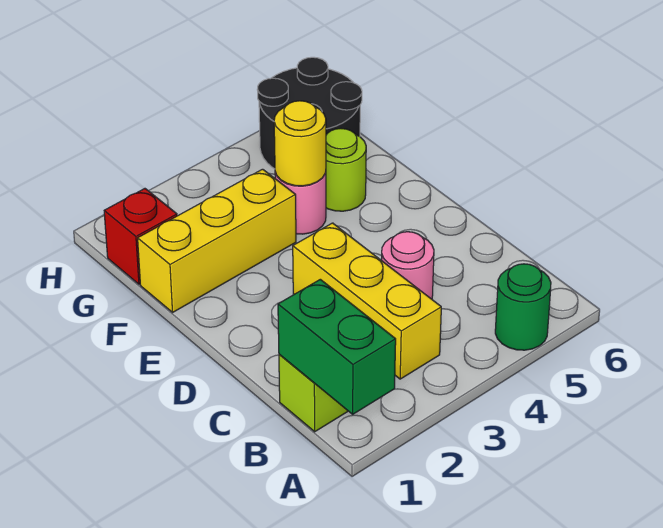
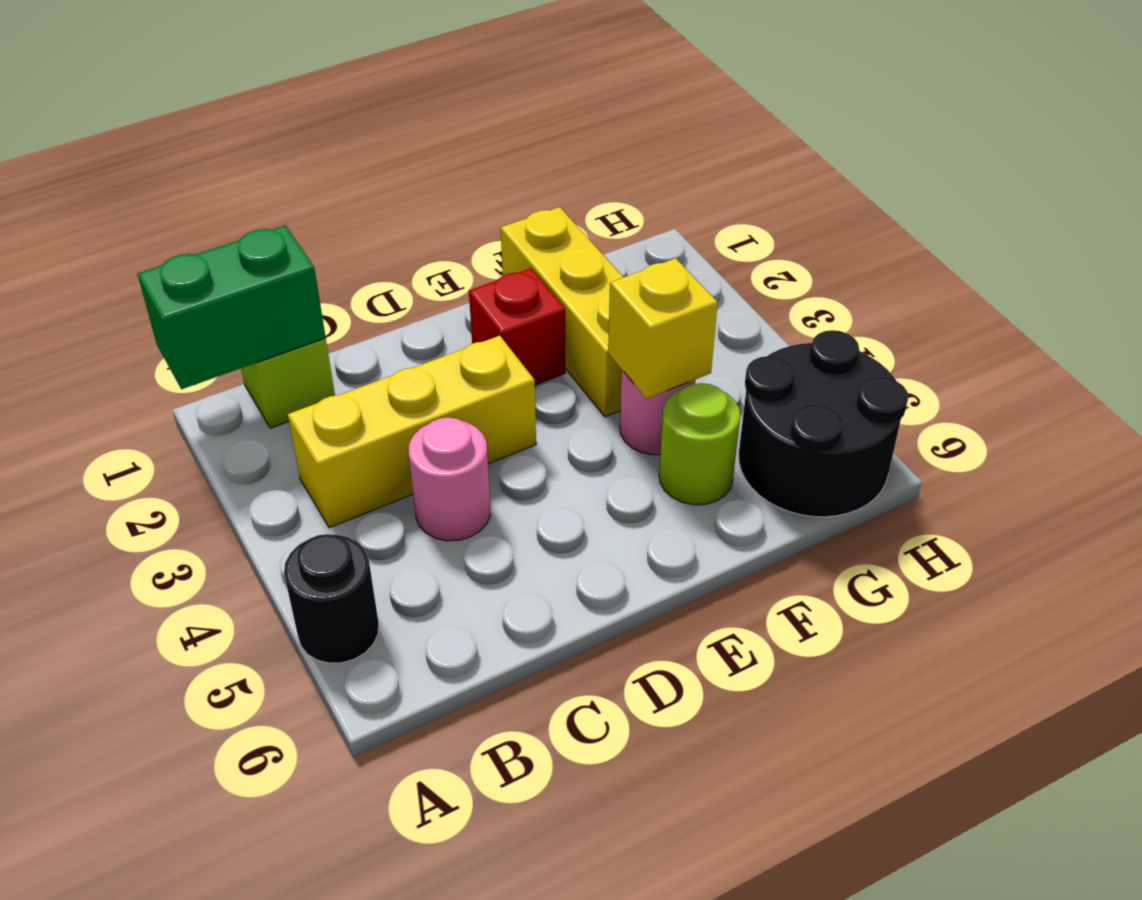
green 1x1 round brick [495,264,551,350] -> black 1x1 round brick [284,534,379,663]
yellow 1x1 round brick [274,101,326,186] -> yellow 1x1 brick [608,258,718,399]
red 1x1 brick [104,189,177,284] -> red 1x1 brick moved to [469,268,565,385]

